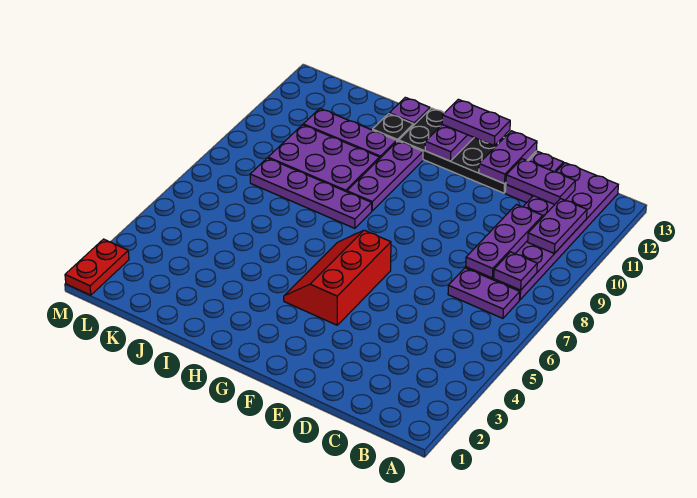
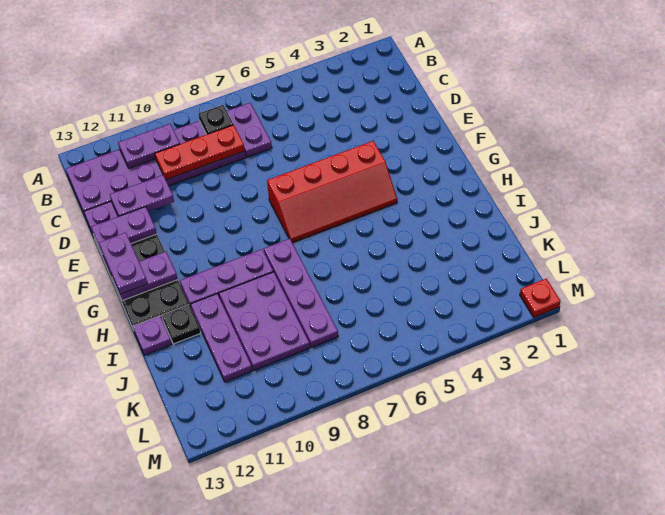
purple 1x1 plate [494,252,537,290] -> black 1x1 plate [198,105,233,134]
purple 1x3 plate [466,205,543,278] -> red 1x3 plate [155,125,245,180]
purple 1x2 plate [506,159,575,204] -> purple 1x2 plate turned to [110,175,174,217]
red 2x3 slope [284,230,391,325] -> red 2x4 slope [267,141,397,243]
red 1x2 plate [65,239,129,295] -> red 1x1 plate [520,279,560,317]

